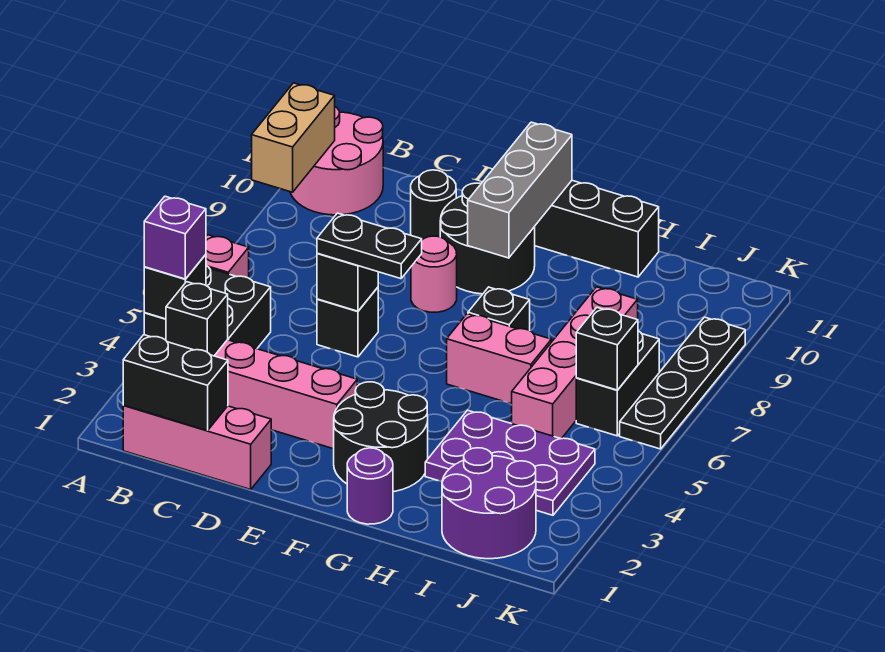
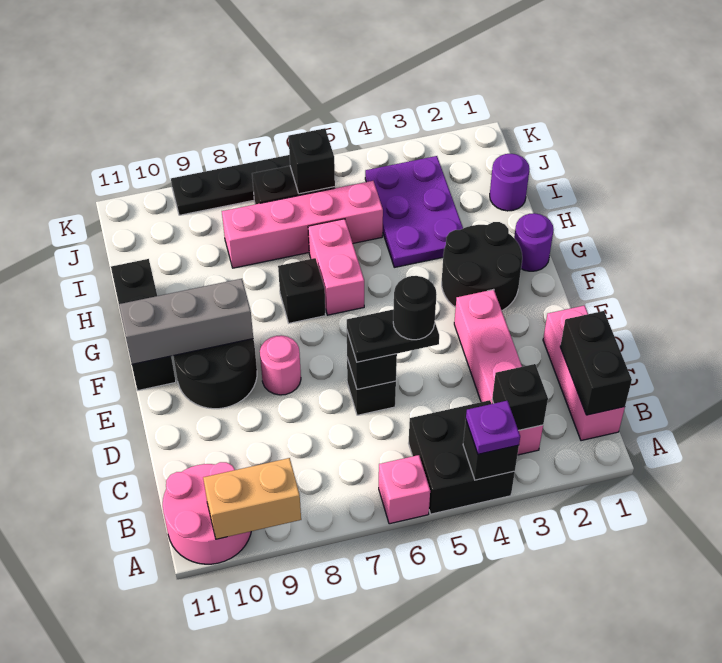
purple 1x1 brick [144,196,206,279] -> purple 1x1 plate [466,401,520,454]
black 1x2 plate [317,213,422,279] -> black 1x2 plate turned to [347,309,439,362]
black 1x1 round brick [411,170,456,240] -> black 1x1 round brick moved to [393,276,436,340]
purple 2x2 round brick [442,448,536,559] -> purple 1x1 round brick [490,154,530,211]

